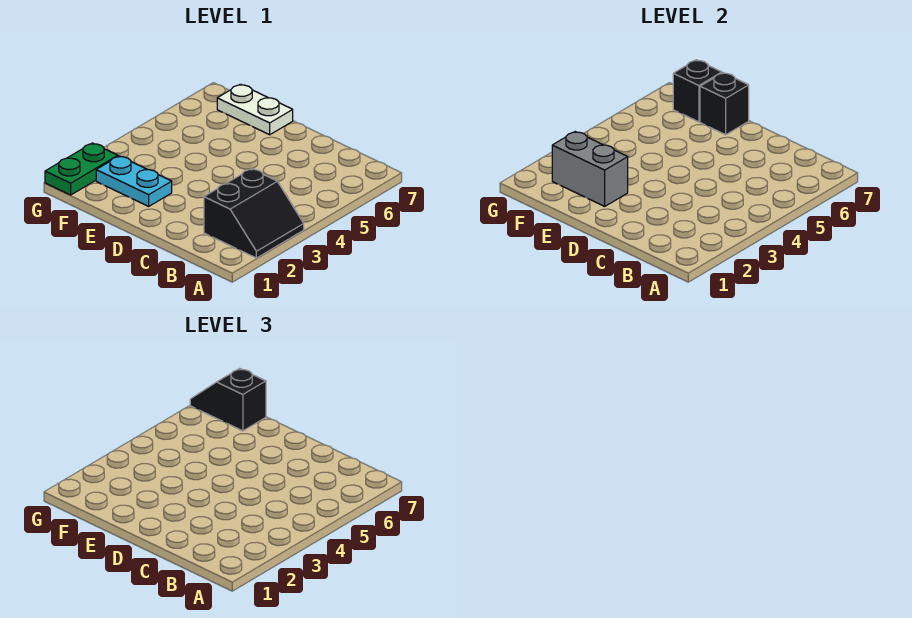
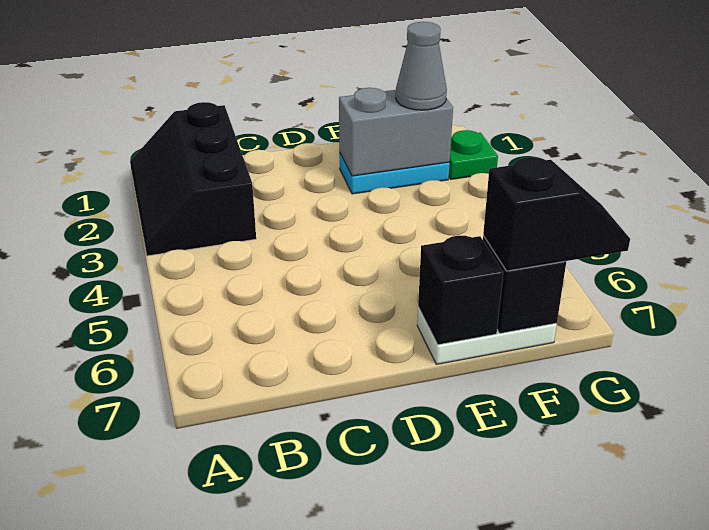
black 2x2 slope [204,169,304,258] -> black 2x3 slope [130,102,256,256]
none -> grey 1x1 cone [396,22,447,110]
green 1x2 plate [45,143,118,195] -> green 1x1 plate [449,130,498,179]

